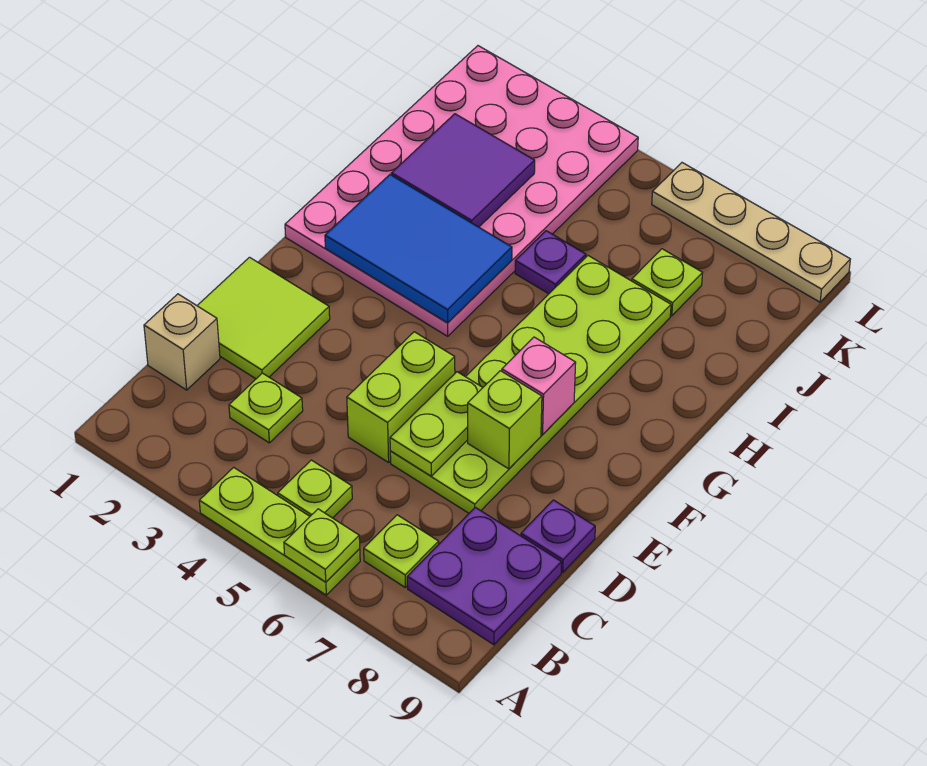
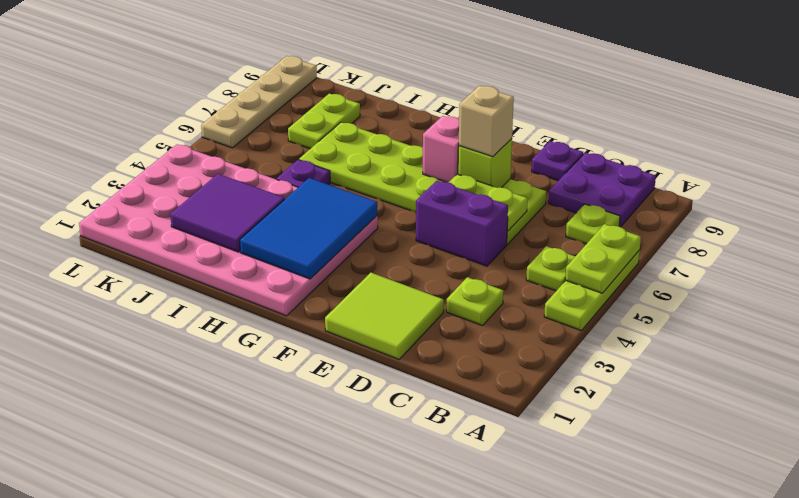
lime 1x1 plate [284,509,360,582] -> lime 1x2 plate [565,224,641,293]
tan 1x1 brick [144,294,220,390] -> tan 1x1 brick moved to [459,86,514,157]
lime 1x2 brick [347,332,455,462] -> purple 1x2 brick [416,181,508,266]
lime 1x1 plate [632,249,703,316] -> lime 1x2 plate [288,94,360,149]

